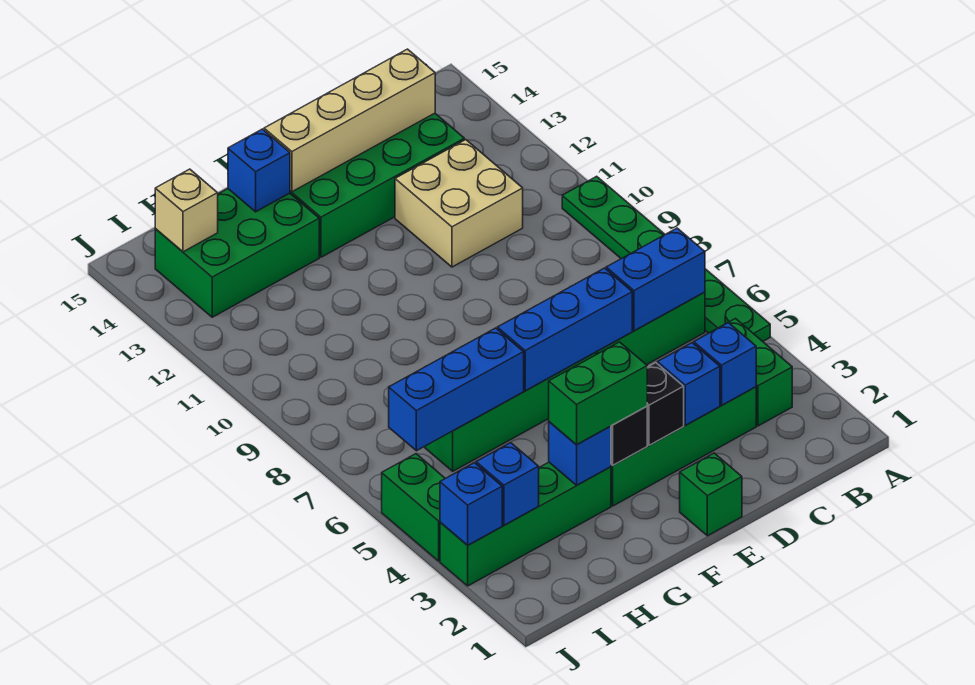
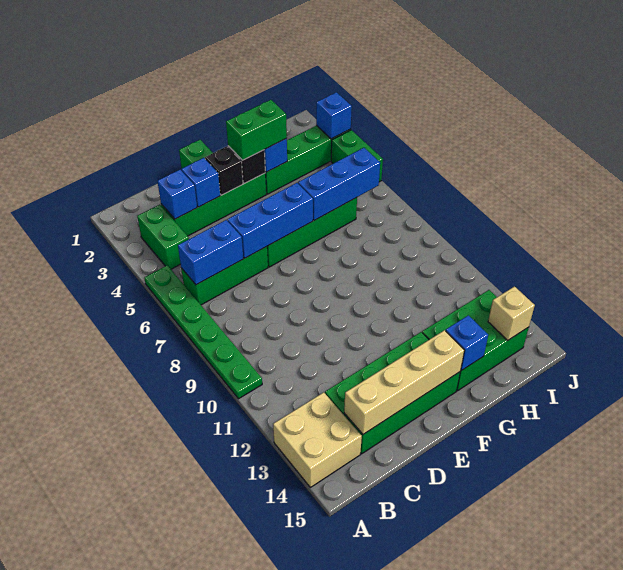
tan 2x2 brick [395,140,523,267] -> tan 2x2 brick moved to [273,392,362,487]
blue 1x1 brick [476,443,539,525] -> none

